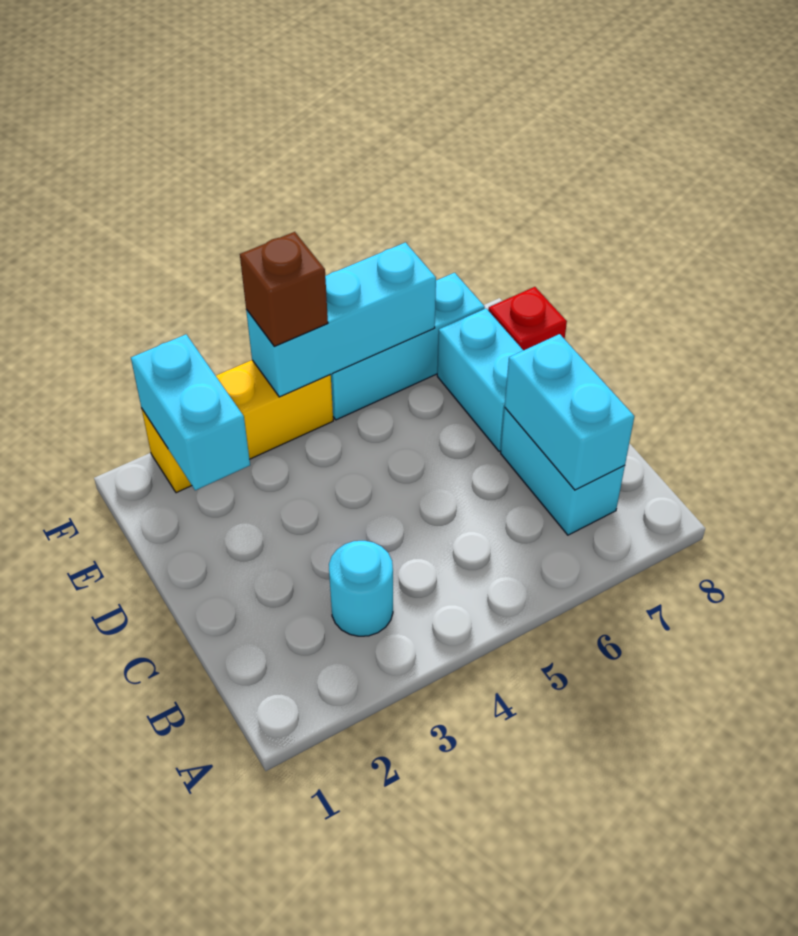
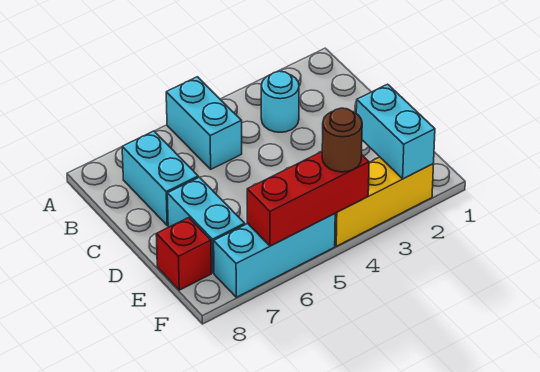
cyan 1x2 brick [505,334,634,490] -> cyan 1x2 brick moved to [166,77,242,169]
cyan 1x3 brick [246,242,436,397] -> red 1x3 brick [247,152,369,246]
brown 1x1 brick [240,232,328,346] -> brown 1x1 round brick [322,108,362,172]

